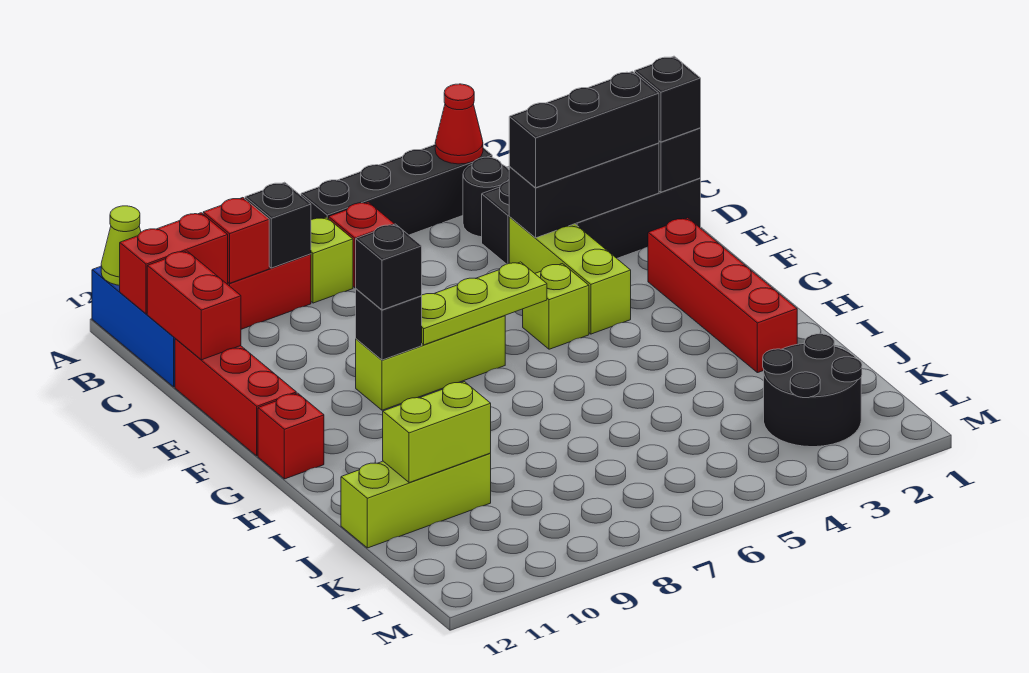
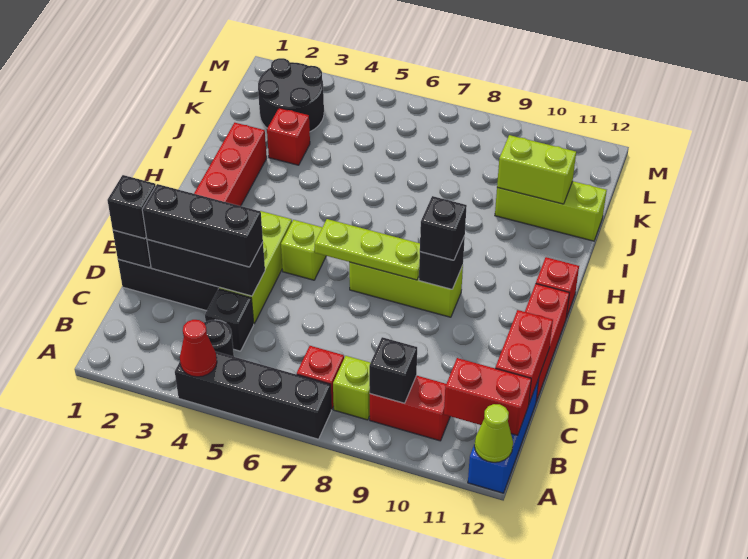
red 1x1 brick [203,198,269,283] -> red 1x1 brick moved to [267,108,310,165]

